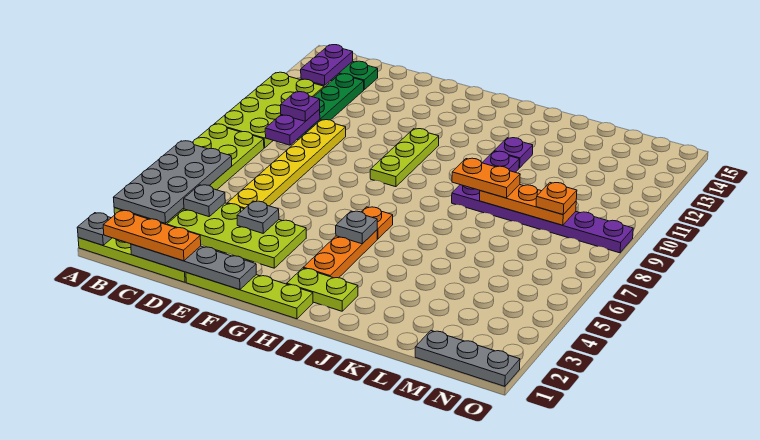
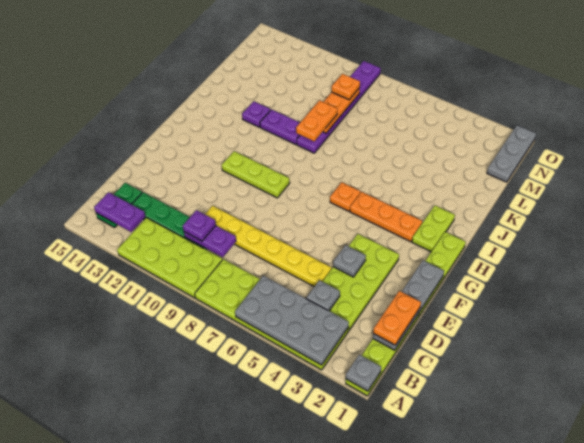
orange 1x3 plate [103,210,201,261] -> orange 1x2 plate [373,291,421,345]
grey 1x1 plate [336,211,377,244] -> none

